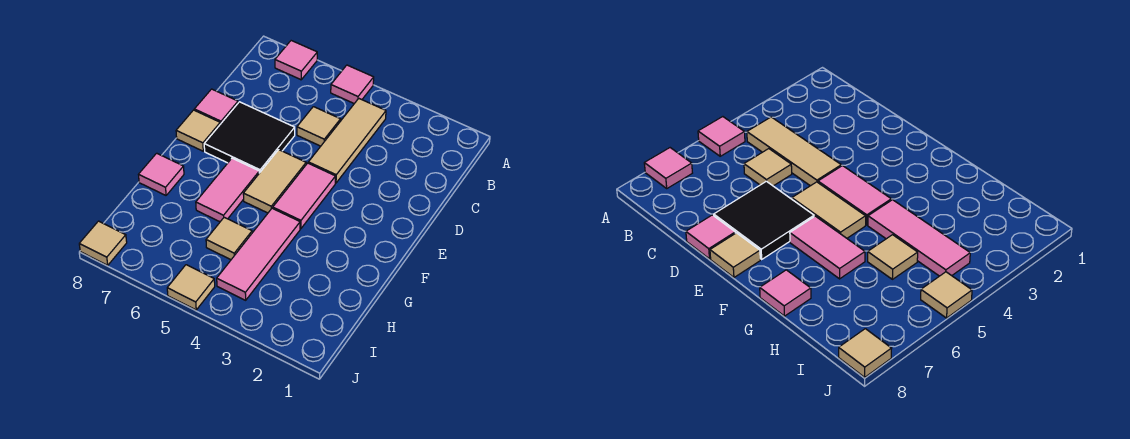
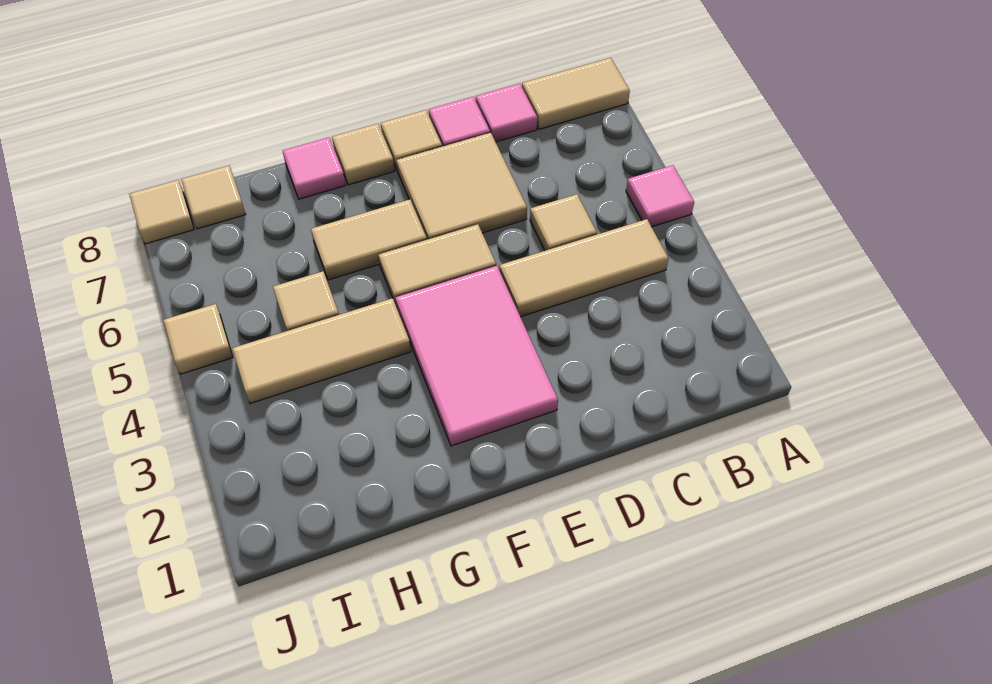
pink 1x1 tile [275,41,317,80] -> pink 1x1 tile moved to [476,84,537,142]
none -> tan 1x2 tile [522,58,630,129]
black 2x2 tile [204,102,295,173] -> tan 2x2 tile [396,133,527,240]
pink 1x2 tile [273,163,335,229] -> pink 2x3 tile [396,266,558,446]
pink 1x2 tile [196,158,259,222] -> tan 1x2 tile [311,199,427,280]
none -> tan 1x1 tile [332,124,395,185]
pink 1x3 tile [217,208,300,300] -> tan 1x3 tile [232,298,411,403]
none -> tan 1x1 tile [181,166,246,229]

